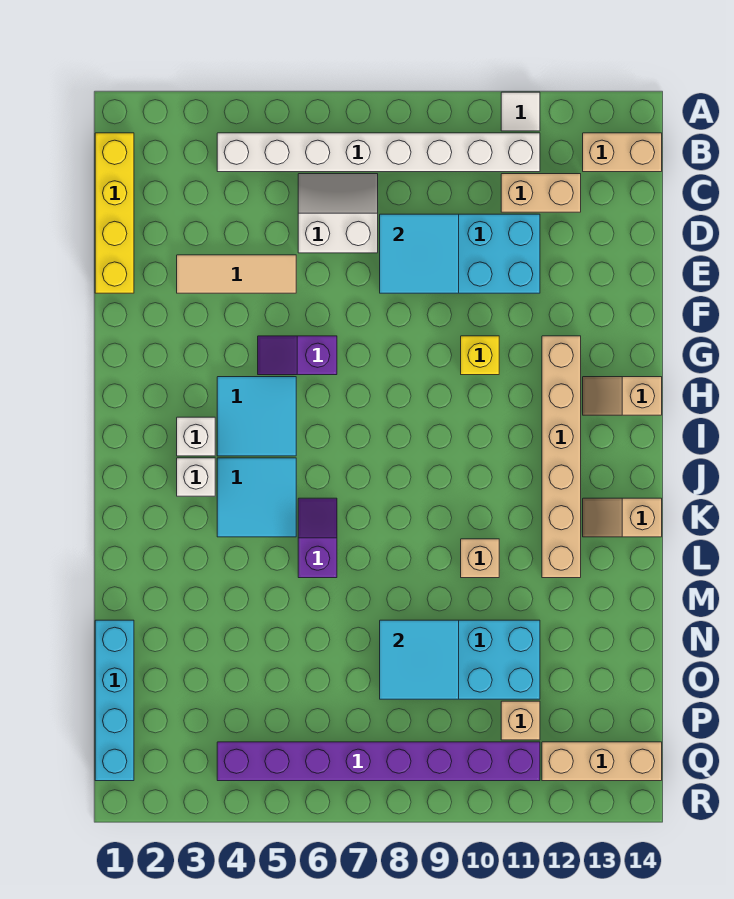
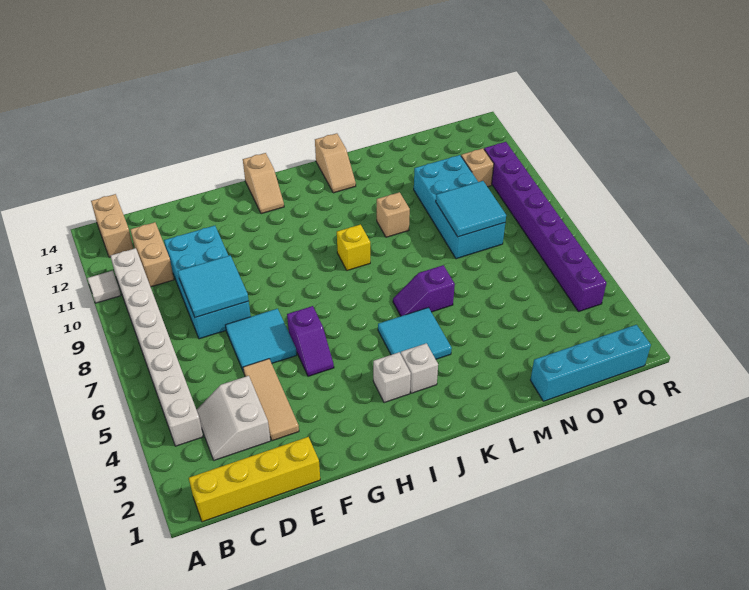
white 2x2 slope [298,174,378,253] -> white 2x2 slope moved to [197,376,270,460]
yellow 1x1 brick [461,336,499,375] -> yellow 1x1 brick moved to [337,225,370,271]
tan 1x6 brick [542,336,581,578] -> none
cyan 2x2 tile [217,377,296,456] -> cyan 2x2 tile moved to [226,309,297,372]
tan 1x3 brick [542,742,662,781] -> none

